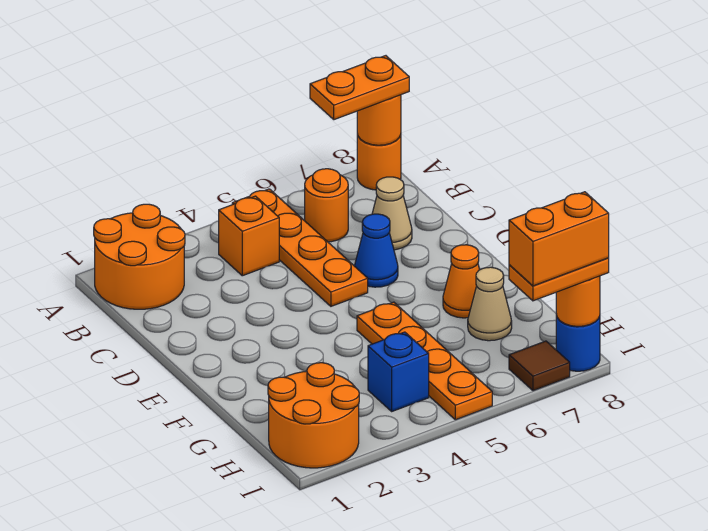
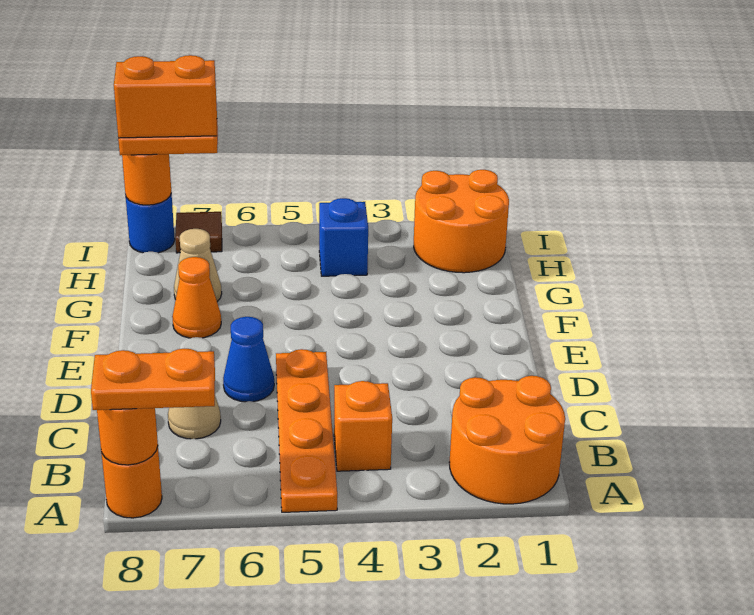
orange 1x1 round brick [305,169,348,242] -> none
orange 1x4 plate [357,302,492,420] -> none

